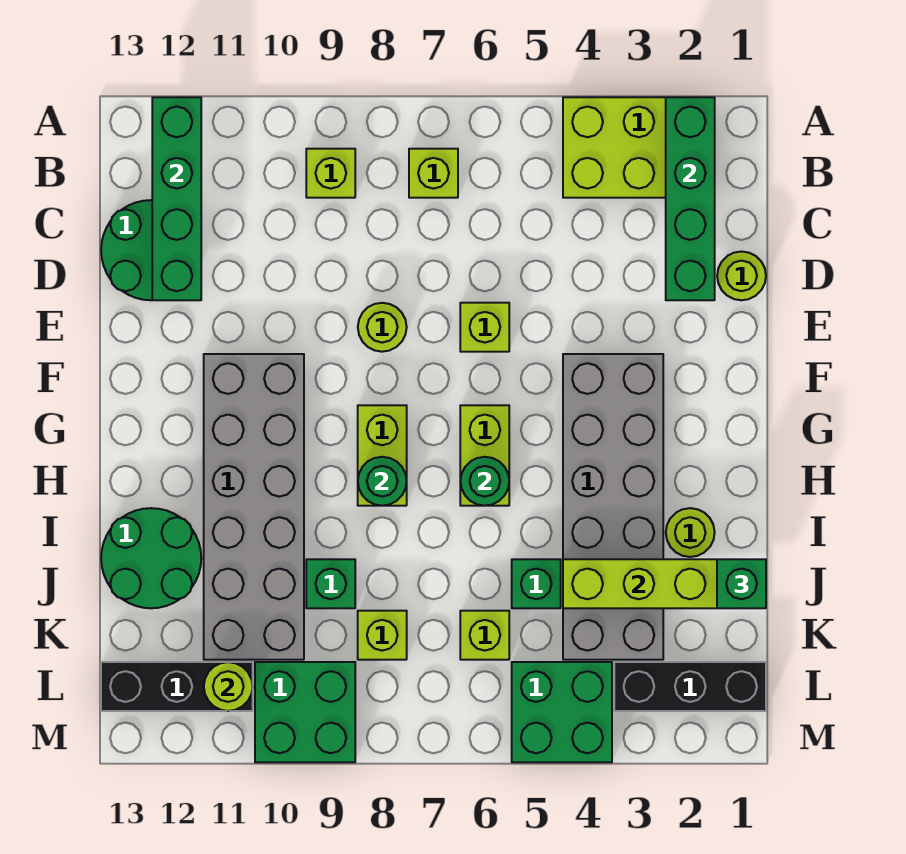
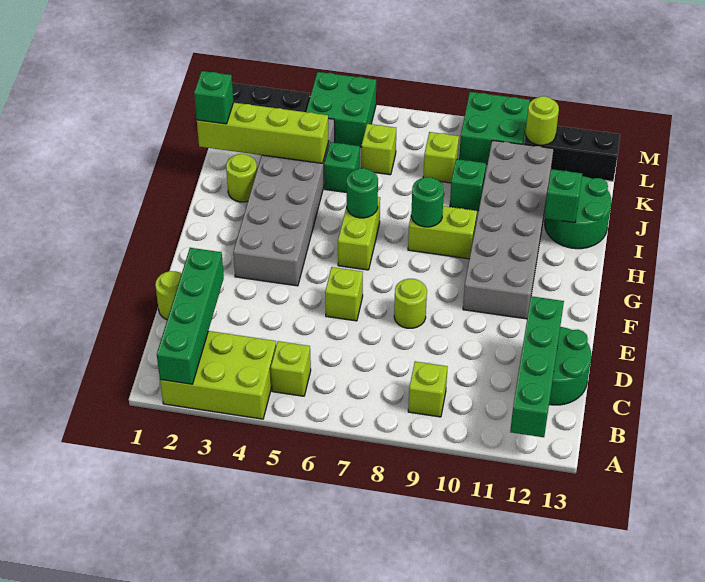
lime 1x1 brick [409,149,458,198] -> lime 1x1 brick moved to [271,341,311,396]
lime 1x2 brick [358,405,407,506] -> lime 1x2 brick turned to [408,206,477,259]
none -> green 1x1 brick [544,169,582,223]

